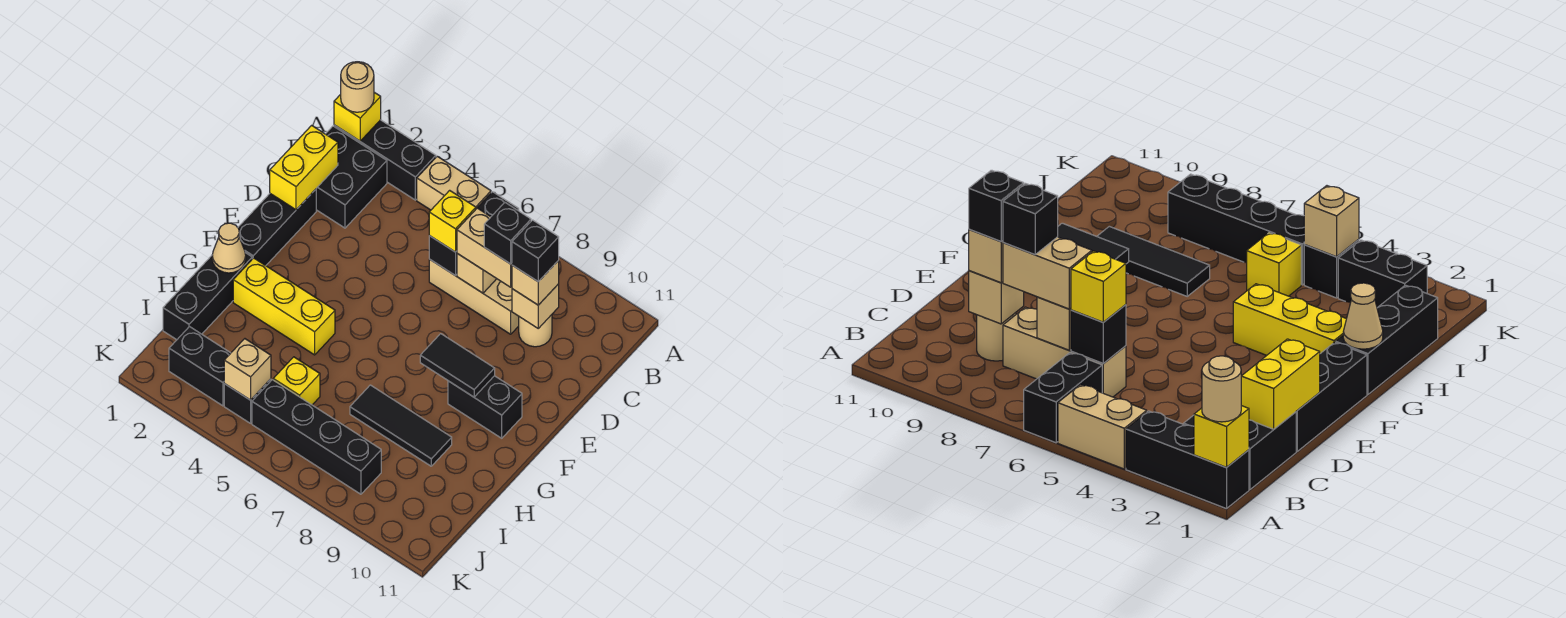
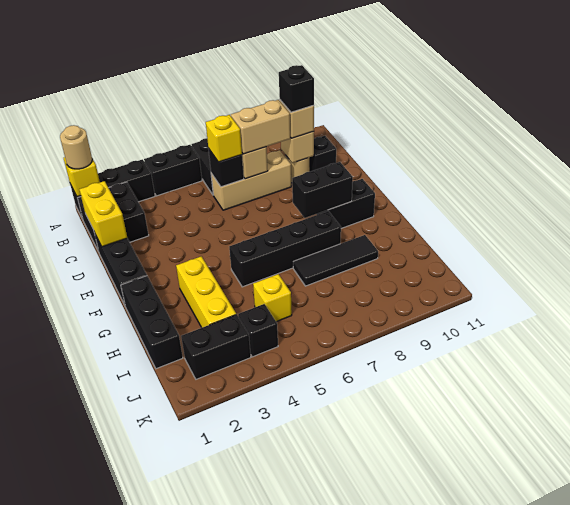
tan 1x2 brick [417,156,491,210] -> black 1x2 brick [144,145,202,196]
black 1x1 brick [484,203,531,264] -> black 1x1 brick moved to [309,136,336,172]
black 1x2 tile [420,334,495,397] -> black 1x2 brick [292,162,353,218]
tan 1x1 cone [212,223,246,273] -> none
yellow 1x3 brick [233,258,335,355] -> yellow 1x3 brick turned to [176,256,236,328]
tan 1x1 brick [224,339,271,400] -> none
black 1x4 brick [252,380,381,494] -> black 1x4 brick moved to [229,211,341,287]

